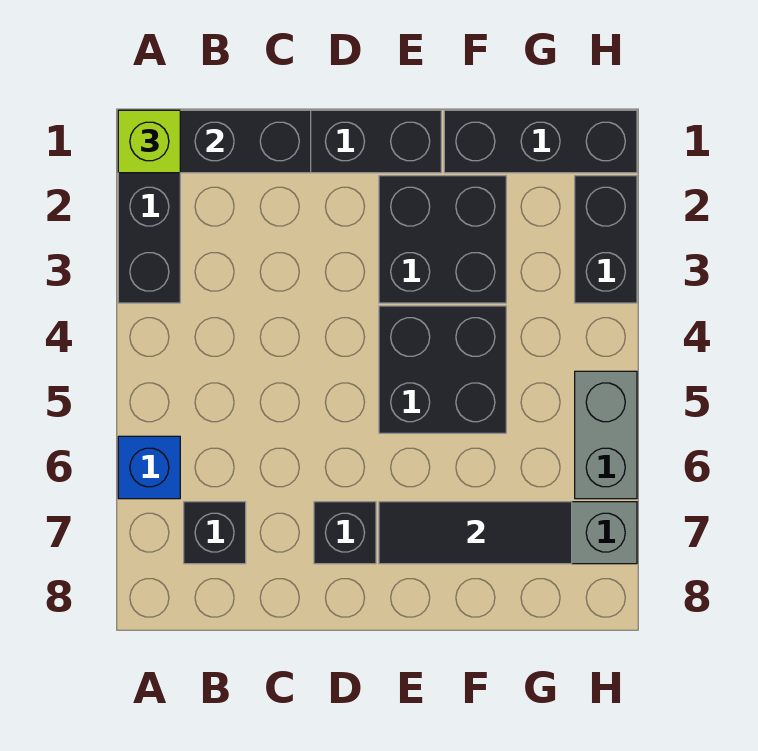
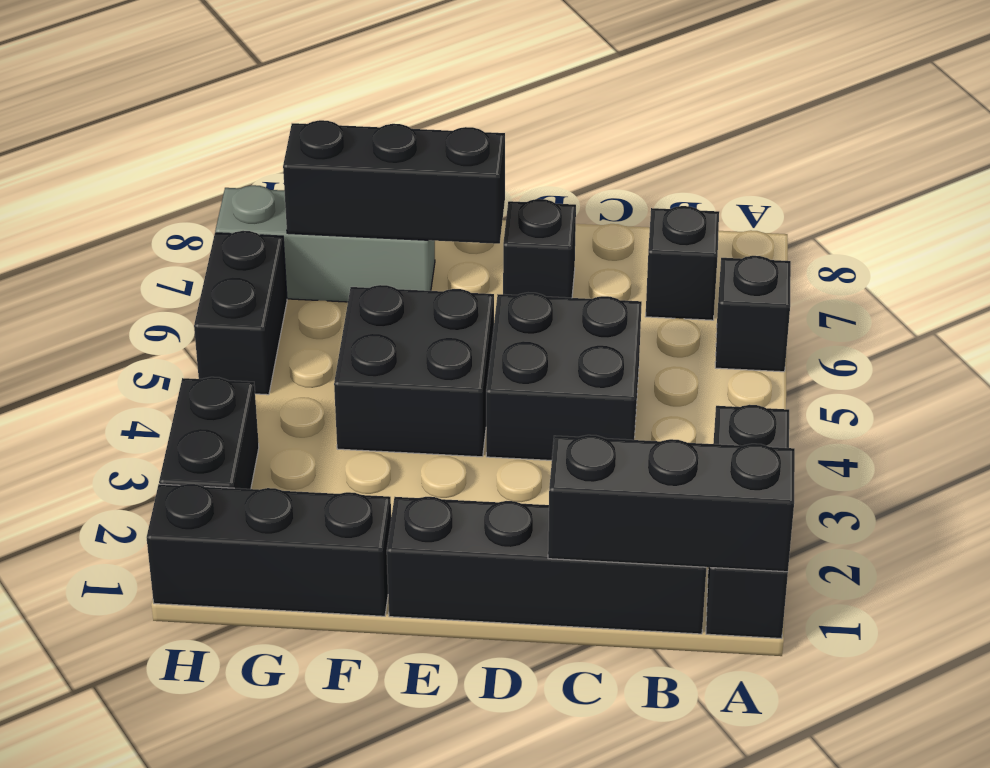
lime 1x1 brick [118,110,180,173] -> none
blue 1x1 brick [118,436,180,499] -> black 1x1 brick [715,256,791,372]
black 2x2 brick [379,176,506,303] -> black 2x2 brick moved to [486,293,642,460]
black 1x3 tile [379,502,572,564] -> black 1x3 brick [283,120,505,244]
grey 1x2 brick [575,371,637,499] -> black 1x2 brick [194,231,287,395]

